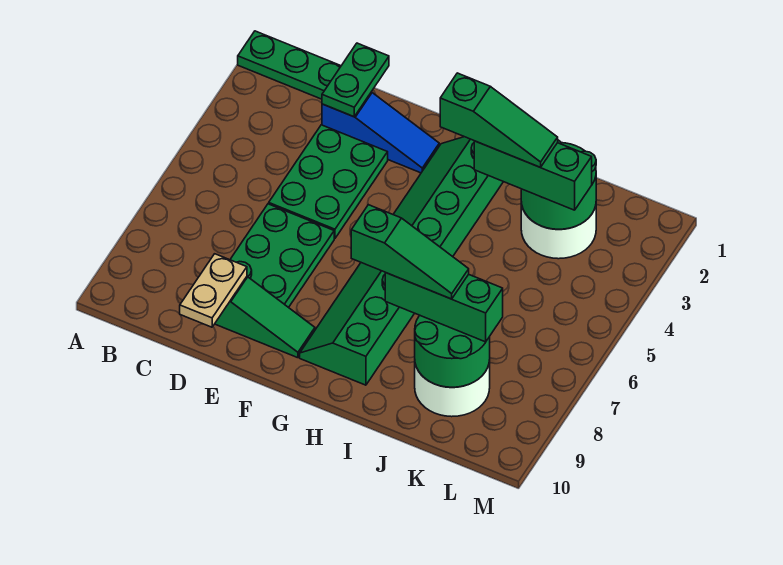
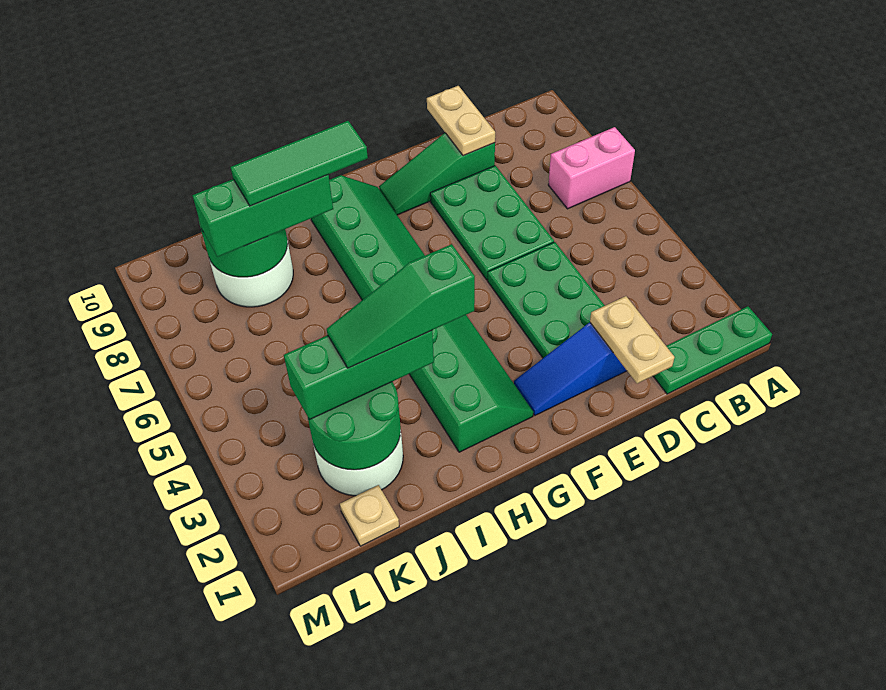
none -> pink 1x2 brick [548,127,635,209]
green 1x2 plate [322,43,389,117] -> tan 1x2 plate [590,296,675,384]
green 1x3 slope [351,205,469,299] -> green 1x3 tile [231,121,368,206]
none -> tan 1x1 plate [340,485,399,546]

